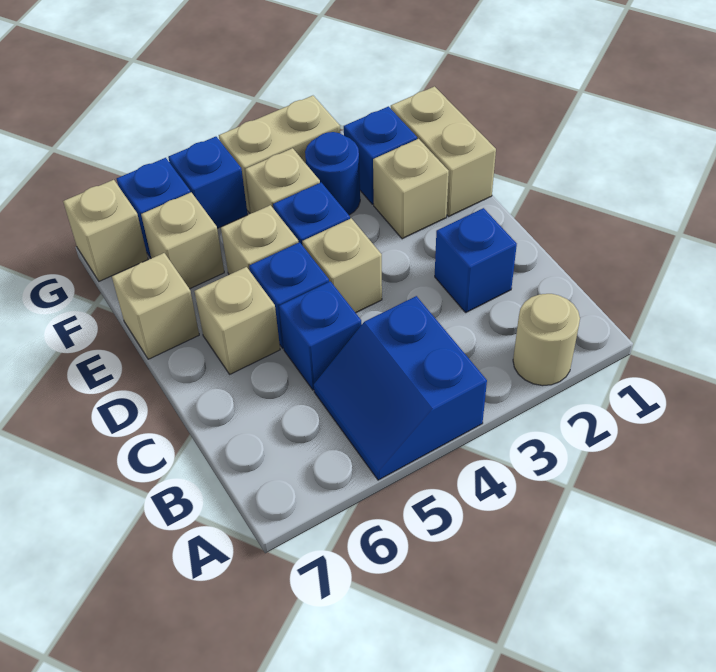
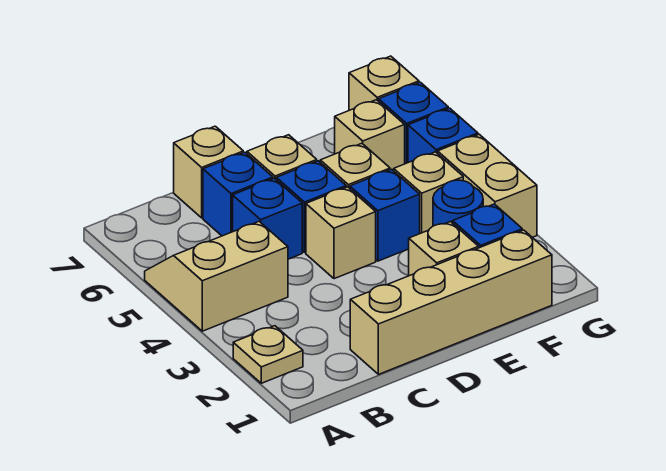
tan 1x1 round brick [513,294,580,386] -> tan 1x1 plate [233,326,303,383]
blue 2x2 slope [314,296,487,480] -> tan 2x2 slope [145,222,288,331]
blue 1x1 brick [435,208,517,312] -> blue 1x1 brick moved to [203,152,273,236]
tan 1x2 brick [391,86,496,216] -> tan 1x4 brick [350,230,552,374]
tan 1x1 brick [112,253,199,359] -> tan 1x1 brick moved to [174,126,243,218]

